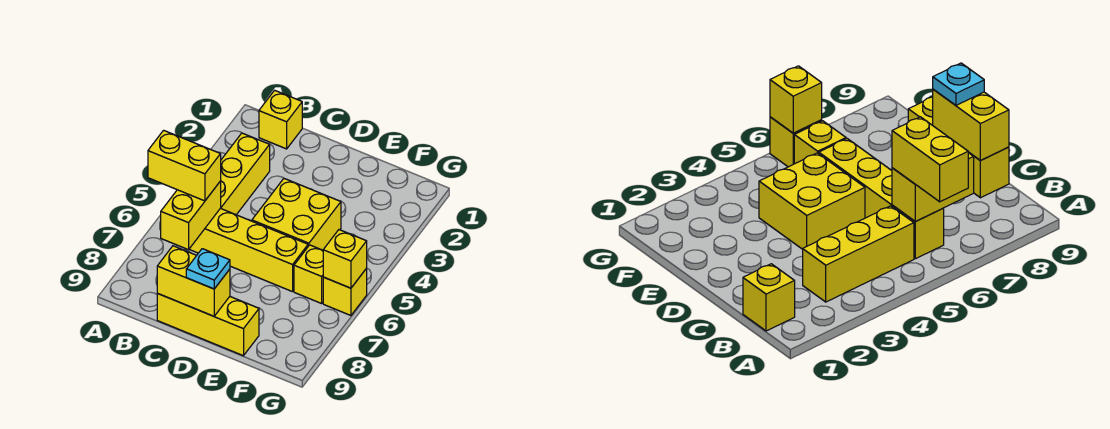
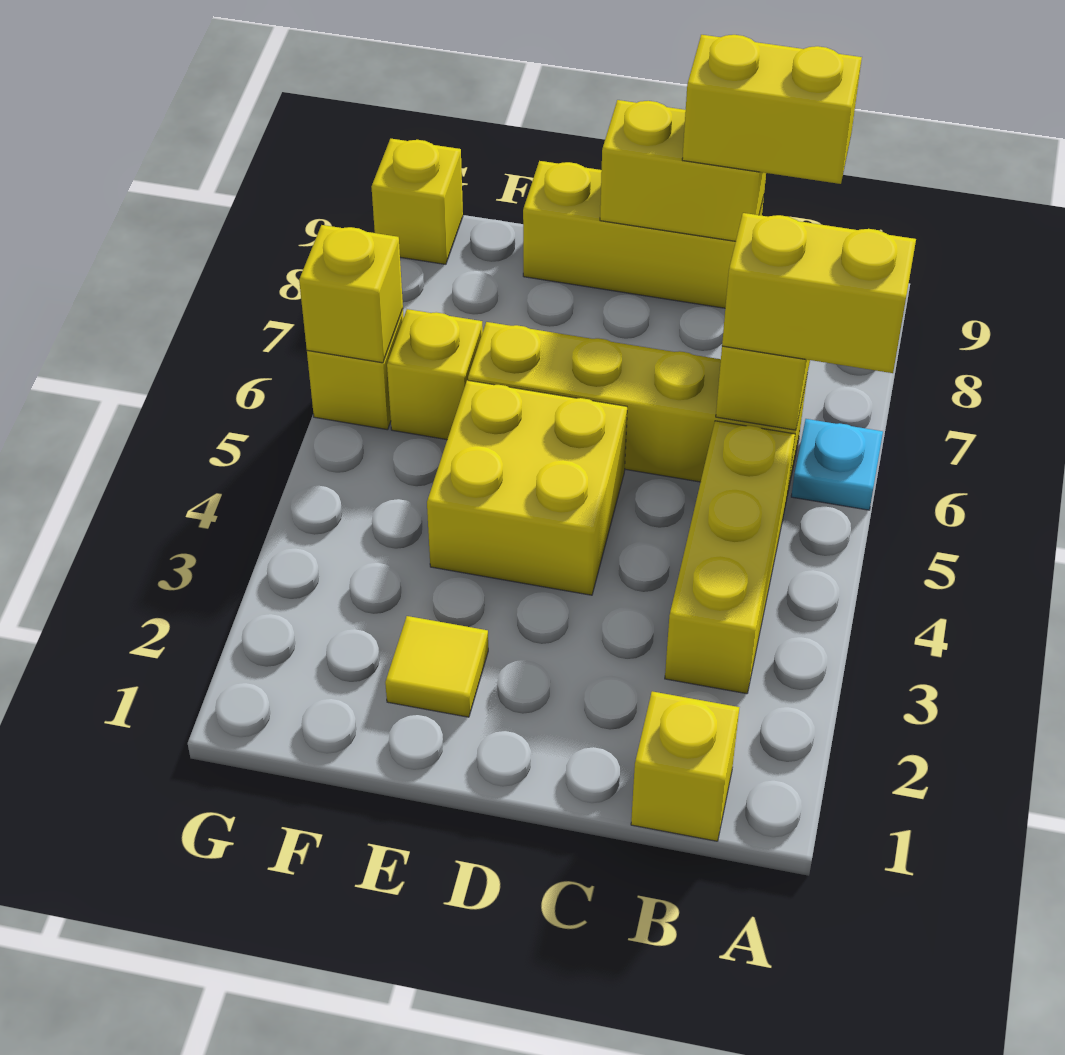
none -> yellow 1x2 brick [682,35,862,184]
cyan 1x1 plate [186,249,230,289] -> cyan 1x1 plate moved to [791,419,883,510]
none -> yellow 1x1 tile [385,616,488,717]
none -> yellow 1x1 brick [372,139,463,264]

